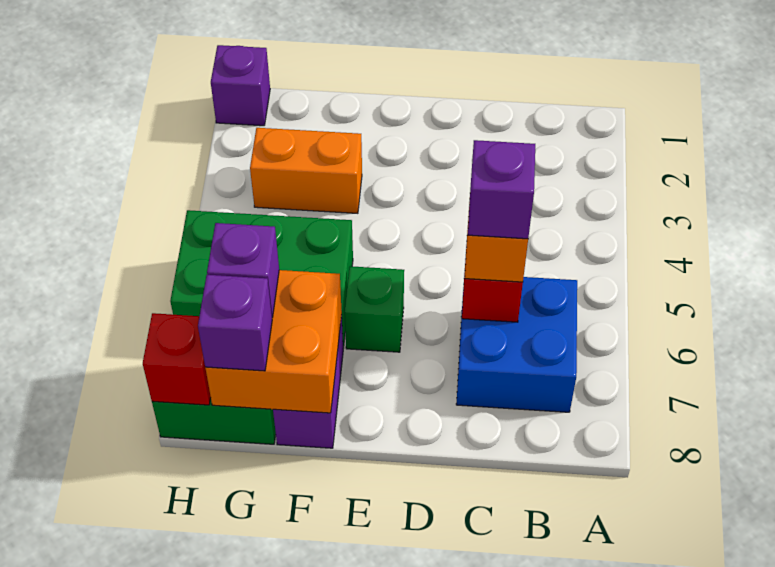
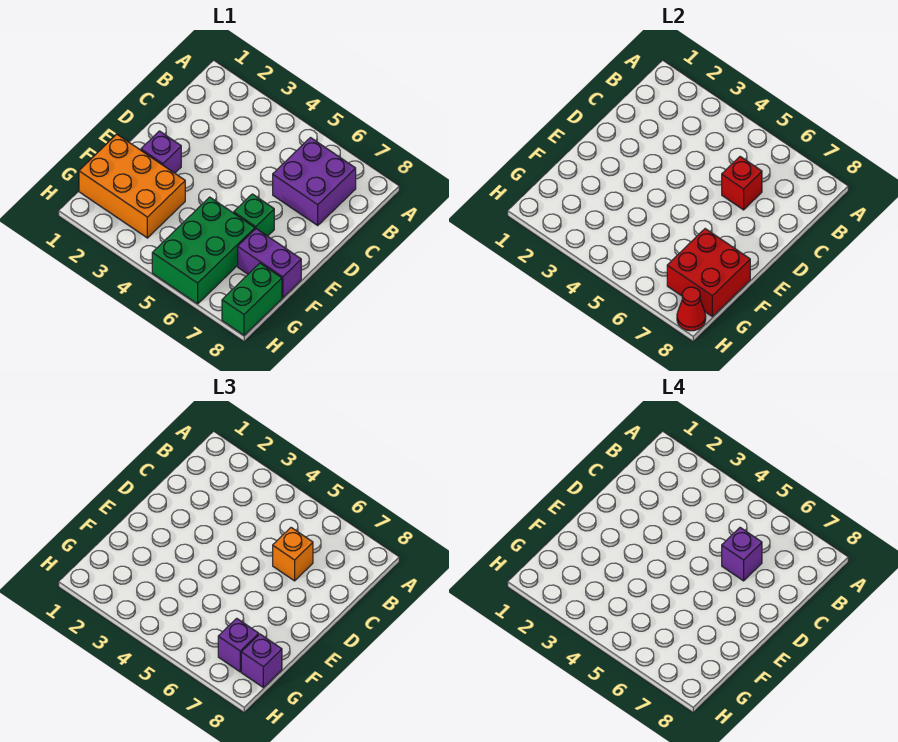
blue 2x2 brick [456,277,577,412] -> purple 2x2 brick [273,138,356,225]
orange 1x2 brick [250,128,362,213] -> orange 2x3 brick [79,134,185,238]
orange 2x2 brick [205,270,342,413] -> red 2x2 brick [667,229,750,316]
purple 1x1 brick [211,45,270,126] -> purple 1x1 brick moved to [141,131,181,173]
red 1x1 brick [143,313,211,405] -> red 1x1 cone [677,287,706,331]

